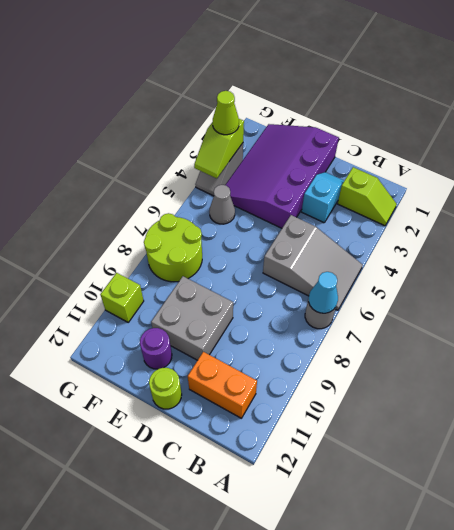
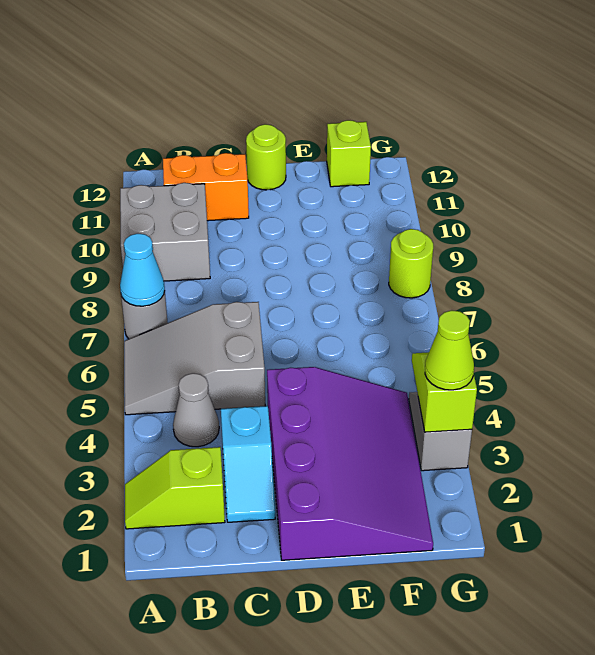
grey 2x2 brick [151,276,233,360] -> grey 2x2 brick moved to [120,183,210,281]
purple 1x1 round brick [140,328,172,369] -> none
grey 1x1 cone [209,185,235,224] -> grey 1x1 cone moved to [173,373,219,447]
lime 2x2 round brick [144,213,202,282] -> lime 1x1 round brick [389,229,433,298]
lime 1x1 brick [100,273,144,322] -> lime 1x1 brick moved to [327,120,371,187]

